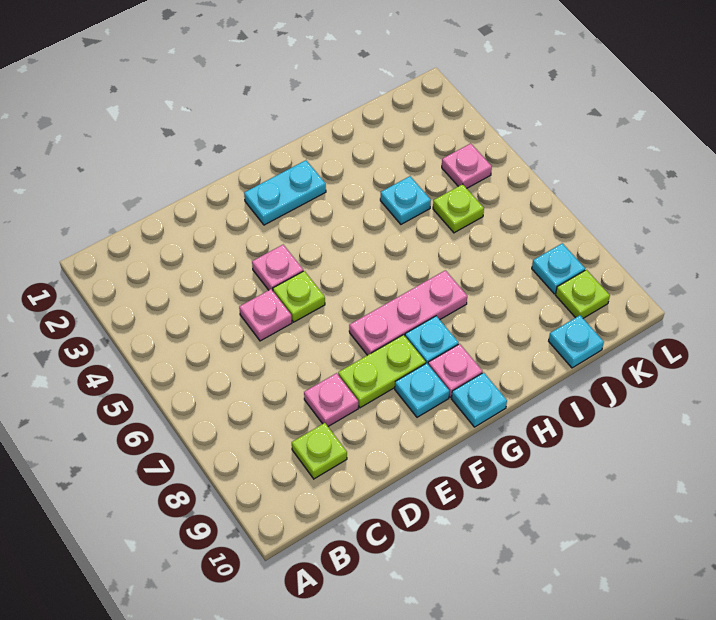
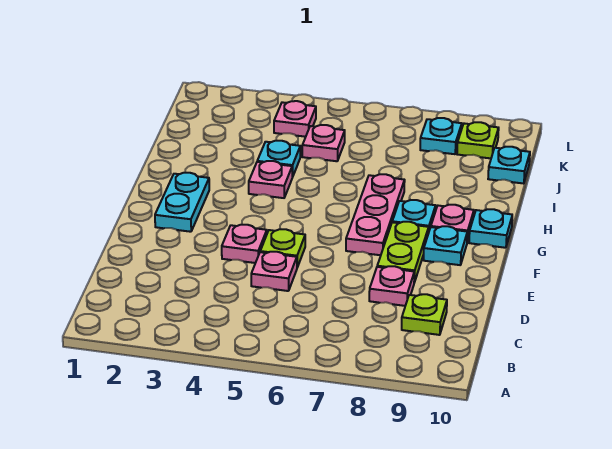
none -> pink 1x1 plate [249,161,292,198]
lime 1x1 plate [433,184,484,233] -> pink 1x1 plate [302,125,345,161]

